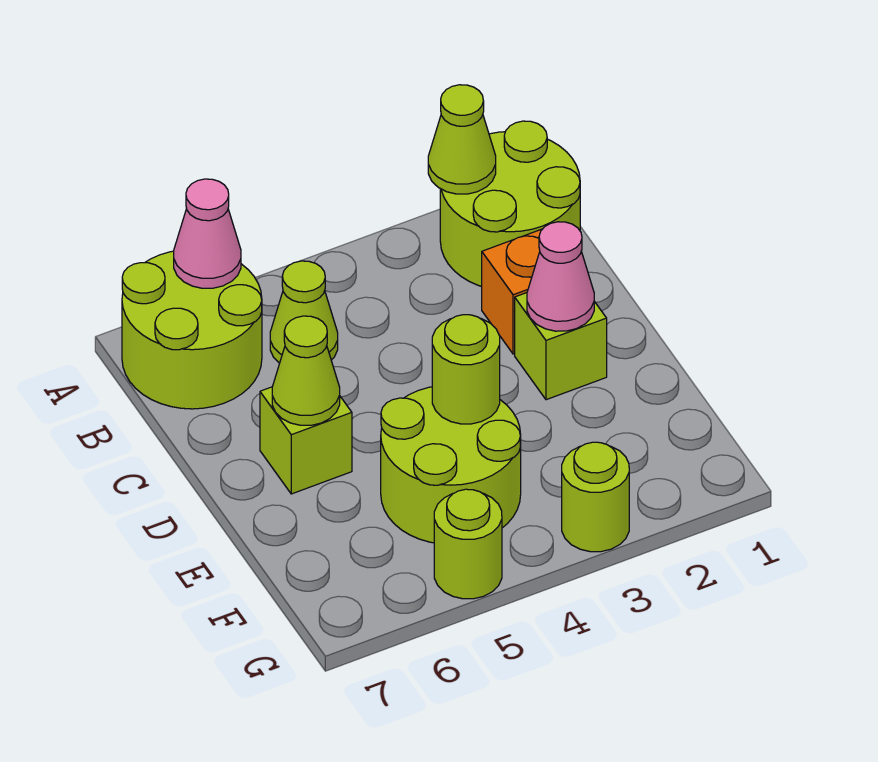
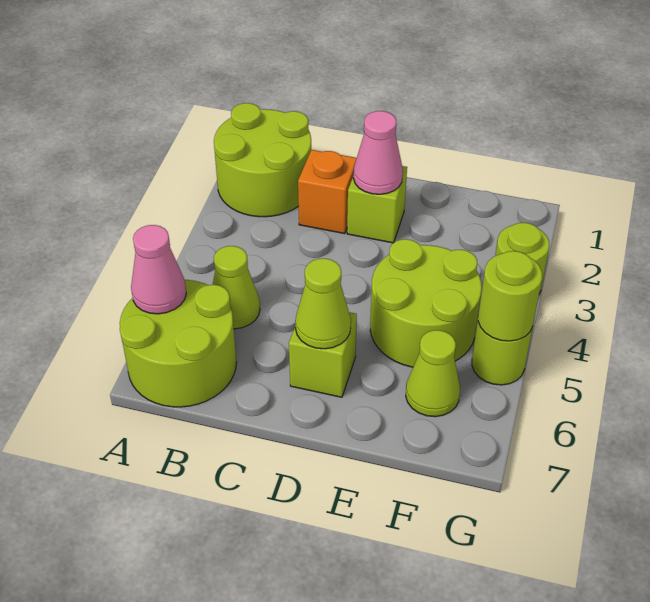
lime 1x1 cone [428,85,496,194] -> lime 1x1 cone moved to [406,330,460,417]
lime 1x1 round brick [432,315,500,424] -> lime 1x1 round brick moved to [478,251,542,341]

